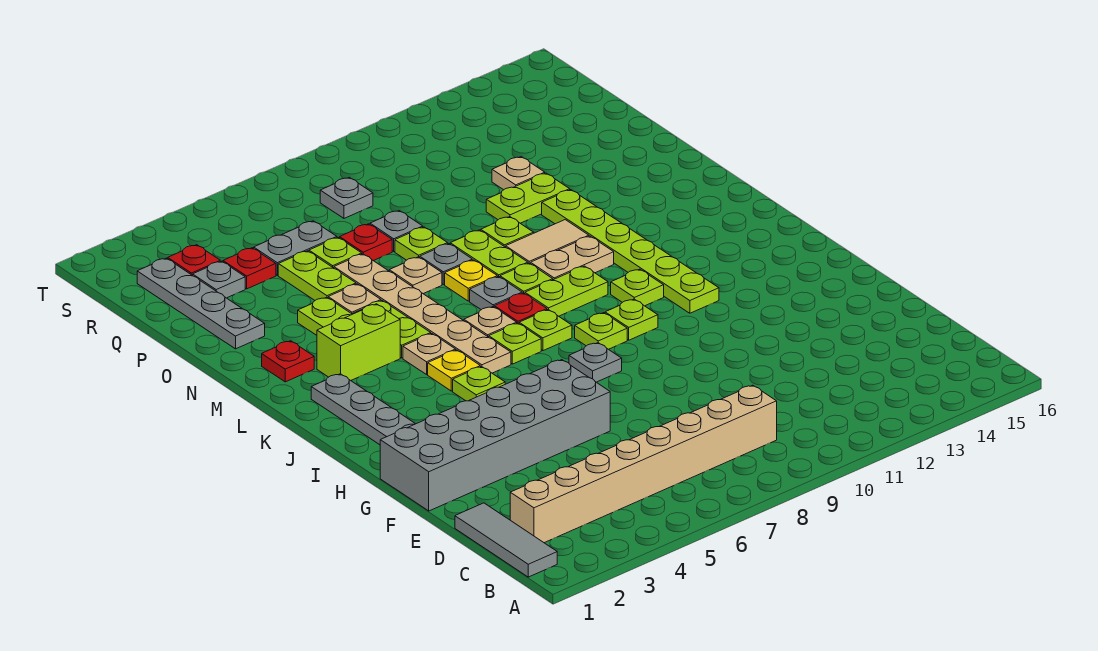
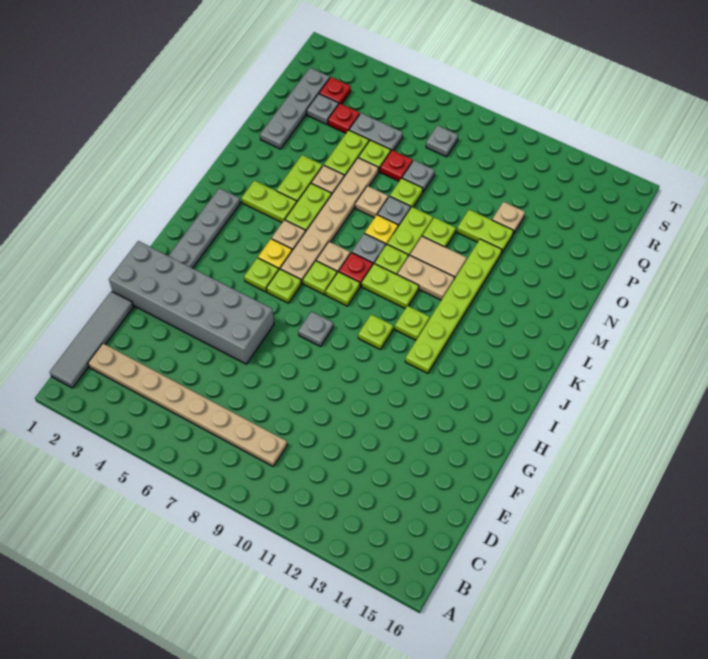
grey 1x3 tile [455,503,557,577] -> grey 1x4 tile [50,291,133,388]
tan 1x8 brick [510,385,777,543] -> tan 1x8 plate [88,343,287,466]
lime 1x1 plate [575,313,627,349] -> lime 1x1 plate moved to [267,269,301,303]
lime 1x2 brick [317,304,400,380] -> lime 1x2 plate [242,180,297,222]
red 1x1 plate [262,341,314,382] -> none

